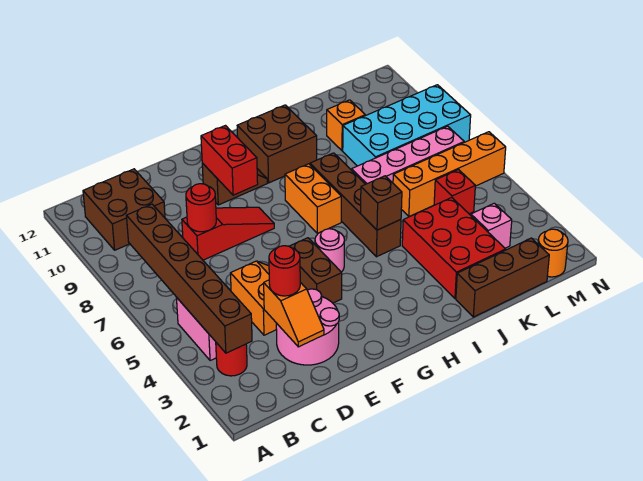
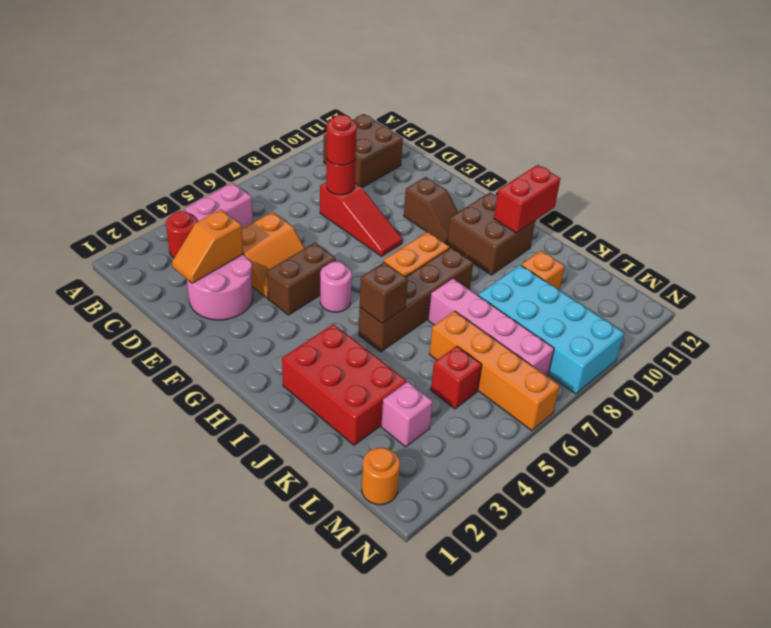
brown 1x6 brick [126,204,252,353] -> none
red 1x1 round brick [269,246,300,296] -> red 1x1 round brick moved to [326,115,357,165]
red 1x2 brick [201,126,258,195] -> red 1x2 brick moved to [494,165,560,233]
brown 1x3 brick [456,238,549,317] -> none
red 2x3 brick [402,198,506,299] -> red 2x3 brick turned to [282,324,406,445]

